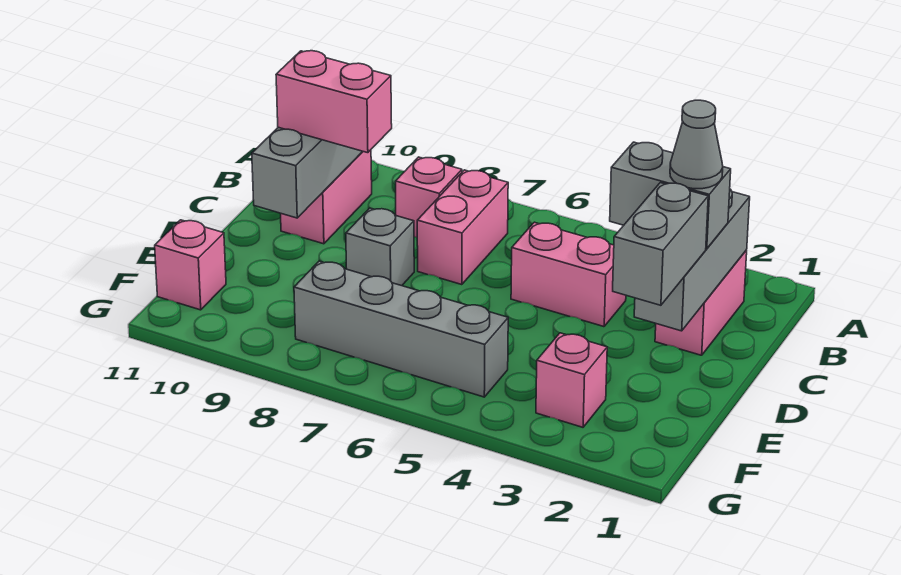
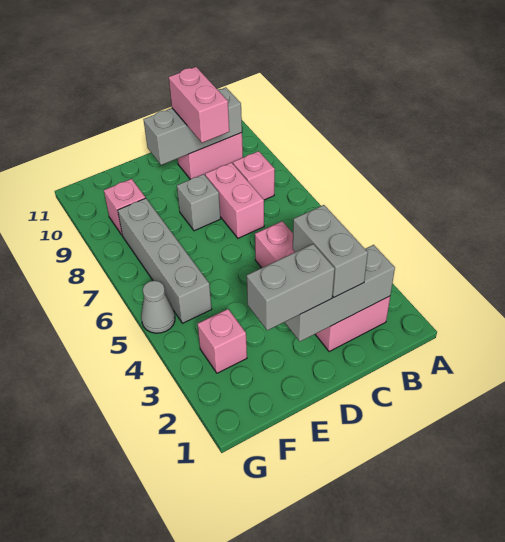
pink 1x2 brick [417,170,508,285] -> pink 1x2 brick turned to [205,163,264,238]
grey 1x1 cone [670,100,723,189] -> grey 1x1 cone moved to [141,281,175,333]
pink 1x1 brick [155,220,226,310] -> pink 1x1 brick moved to [104,179,145,235]

